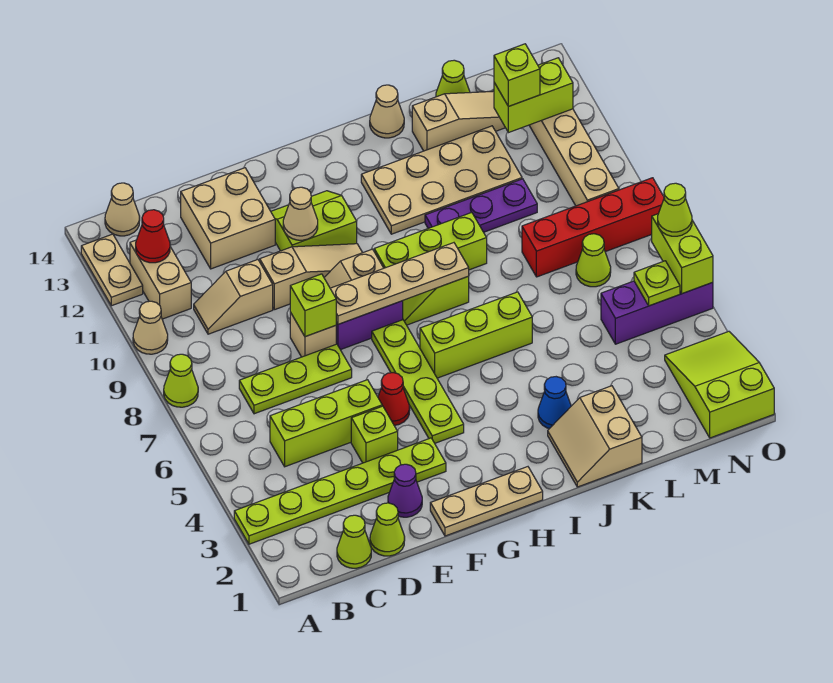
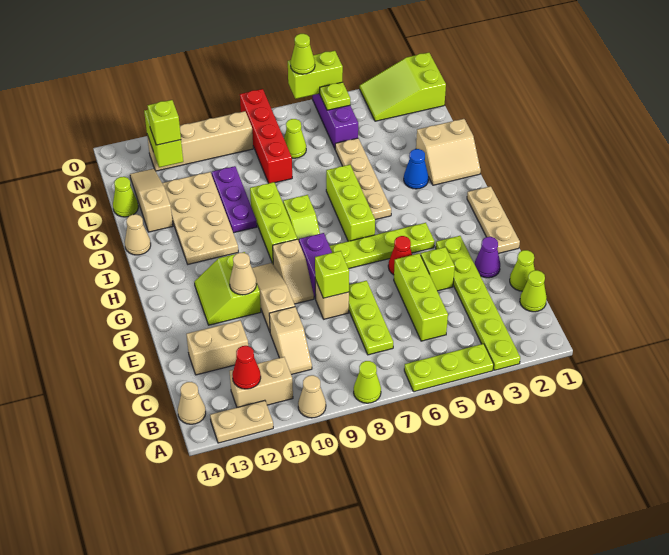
none -> lime 1x3 plate [404,344,494,392]
tan 2x2 brick [181,168,275,269] -> tan 1x2 brick [186,320,248,375]
tan 1x4 plate [330,243,469,324] -> tan 1x4 plate moved to [335,138,391,220]

